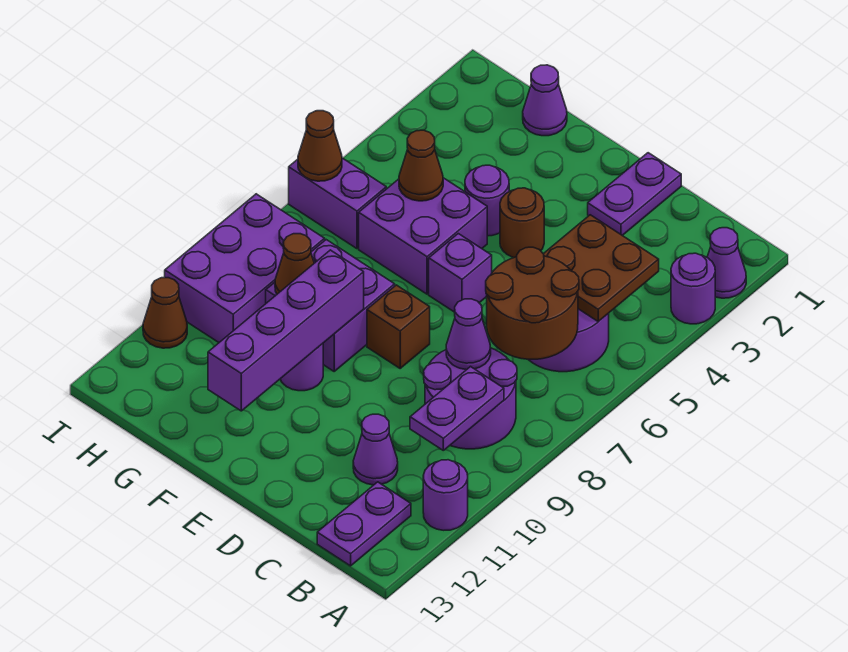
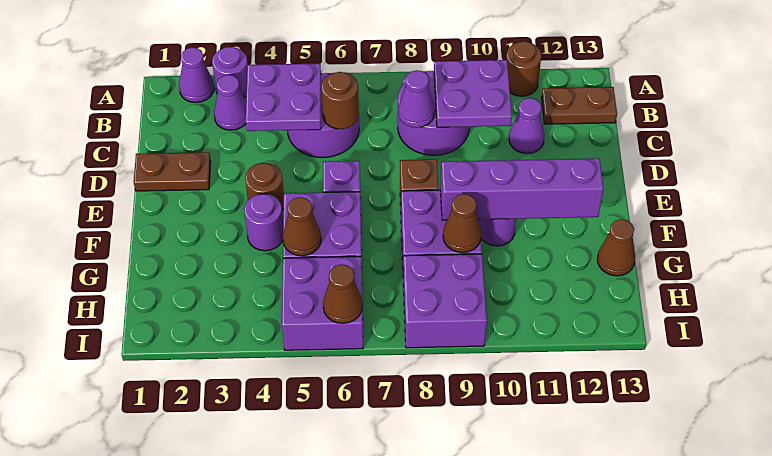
purple 1x1 round brick [423,460,468,530] -> brown 1x1 round brick [506,41,541,96]
brown 2x2 plate [544,215,659,322] -> purple 2x2 plate [246,64,321,131]
brown 2x2 round brick [486,247,579,359] -> brown 1x1 round brick [321,72,359,129]
purple 1x2 plate [410,367,504,450] -> purple 2x2 plate [434,60,512,127]
purple 1x2 plate [317,482,411,566] -> brown 1x2 plate [541,87,617,124]
purple 1x2 plate [588,153,681,235] -> brown 1x2 plate [134,152,211,191]
purple 1x1 cone [523,65,567,136] -> purple 1x1 cone moved to [214,75,246,130]
purple 1x2 brick [289,158,386,249] -> purple 2x2 brick [282,256,363,350]
purple 2x3 brick [165,194,325,342] -> purple 2x2 brick [403,254,487,348]
brown 1x1 cone [143,278,187,348] -> brown 1x1 cone moved to [597,219,635,276]

